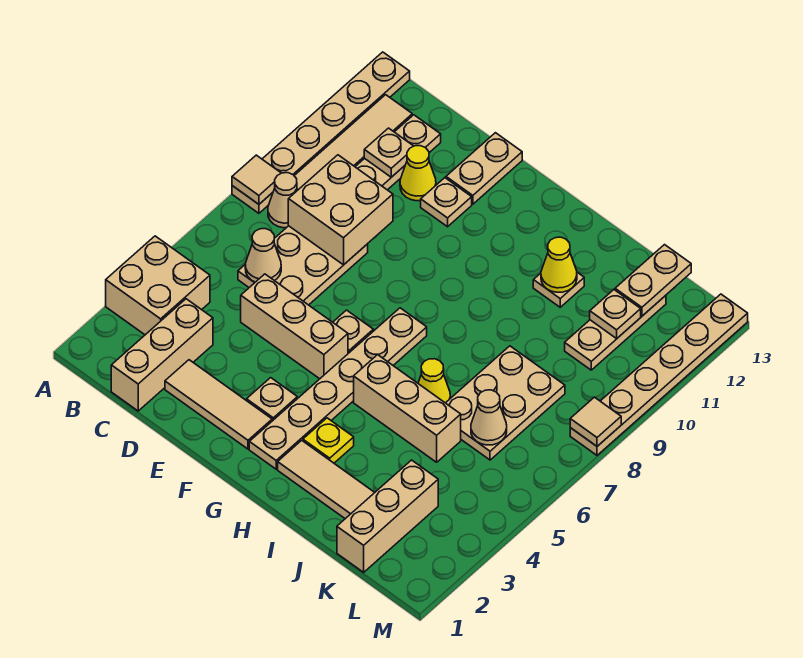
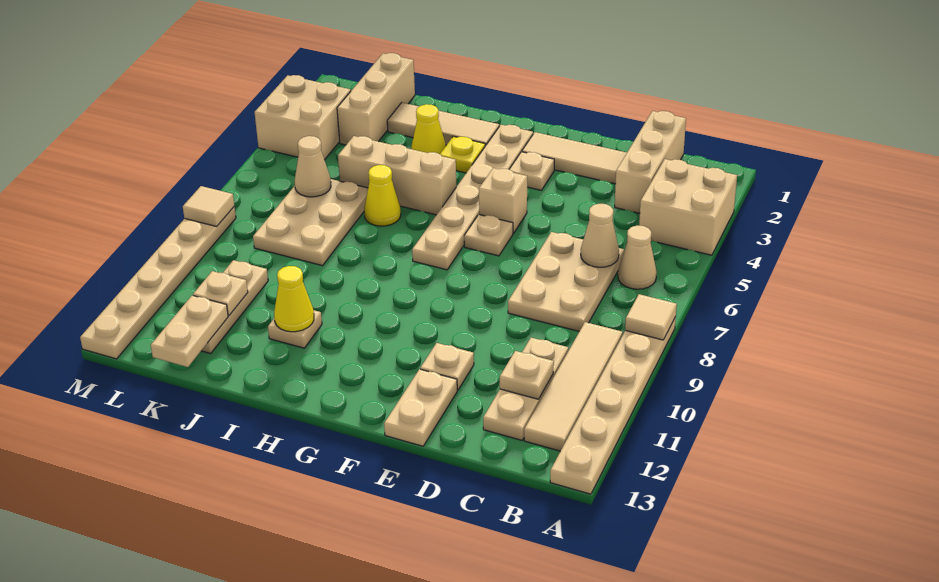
tan 1x1 cone [268,173,298,228] -> tan 1x1 cone moved to [618,225,657,289]
tan 2x2 brick [288,155,393,265] -> tan 2x2 brick moved to [255,75,351,160]
tan 1x3 brick [241,274,348,379] -> tan 1x1 brick [479,168,527,233]
yellow 1x1 cone [400,146,436,201] -> yellow 1x1 cone moved to [411,104,446,154]

